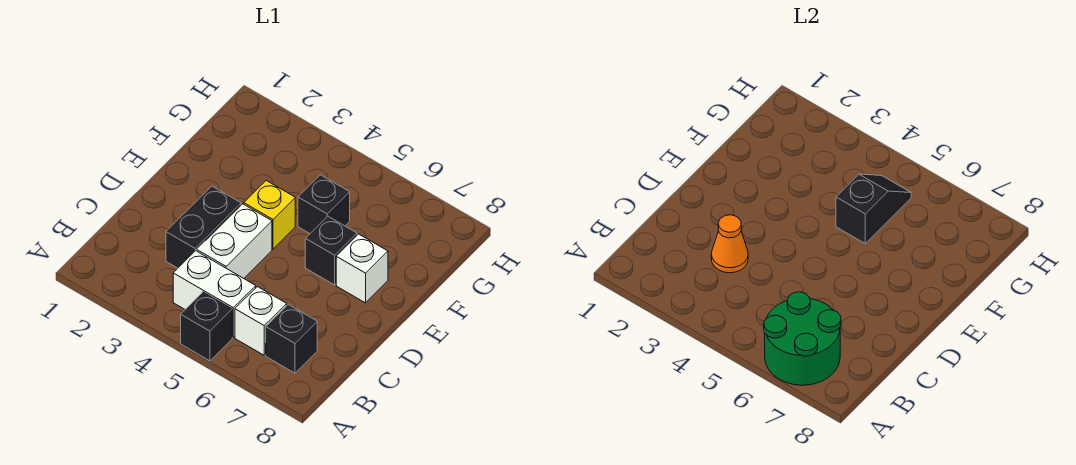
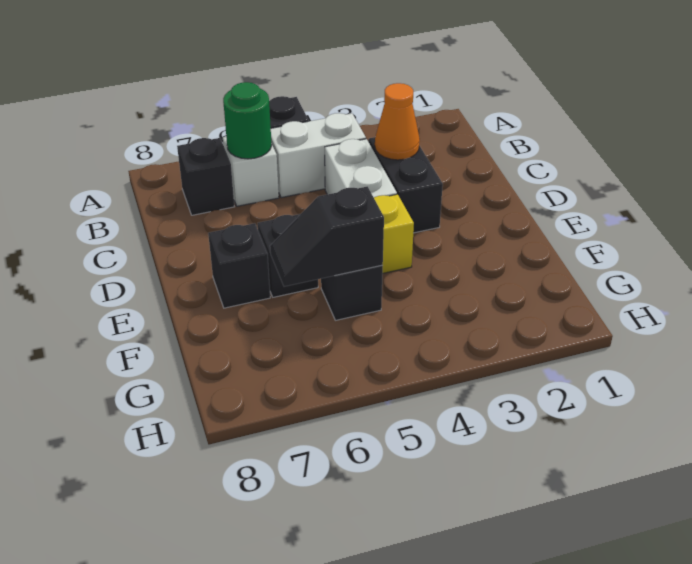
green 2x2 round brick [764,292,841,385] -> green 1x1 round brick [223,82,272,159]
white 1x1 brick [336,234,388,303] -> black 1x1 brick [208,223,270,308]
black 1x2 slope [836,174,911,243] -> black 1x2 slope turned to [270,187,384,287]

